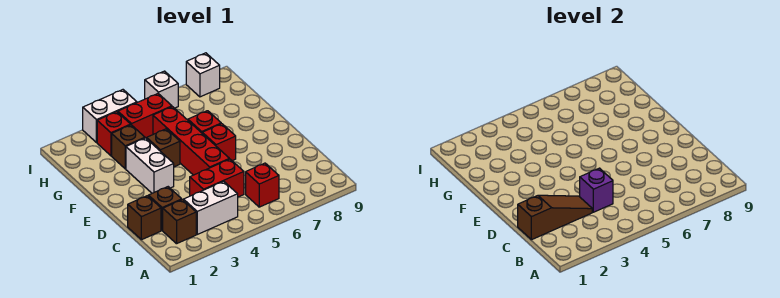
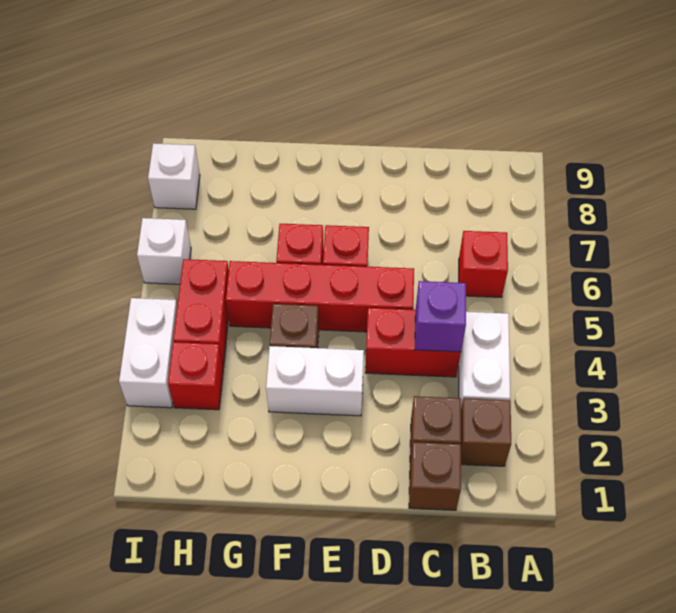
brown 1x3 slope [518,195,592,240] -> none
red 1x2 brick [190,159,244,197] -> red 1x2 brick turned to [365,308,461,377]
brown 1x1 brick [112,125,145,169] -> none

